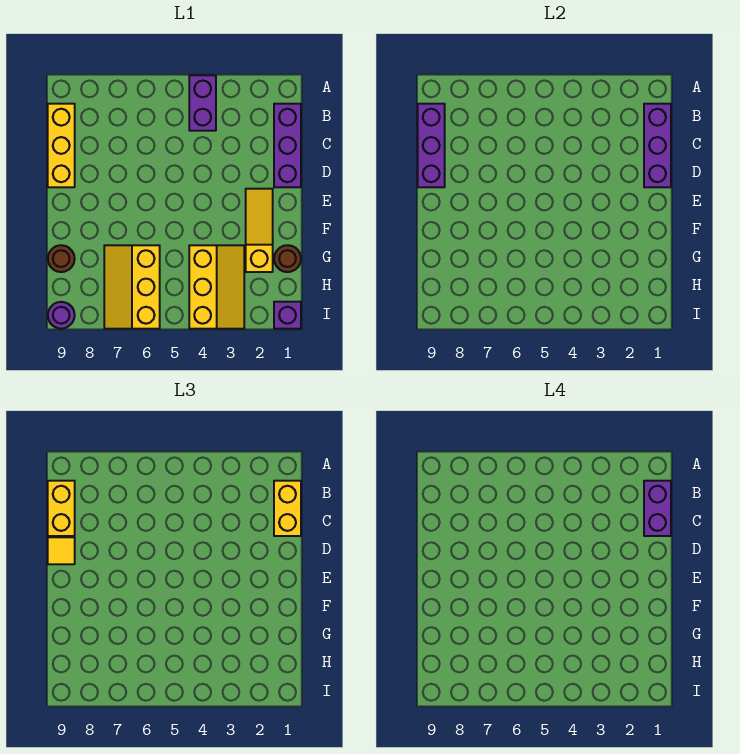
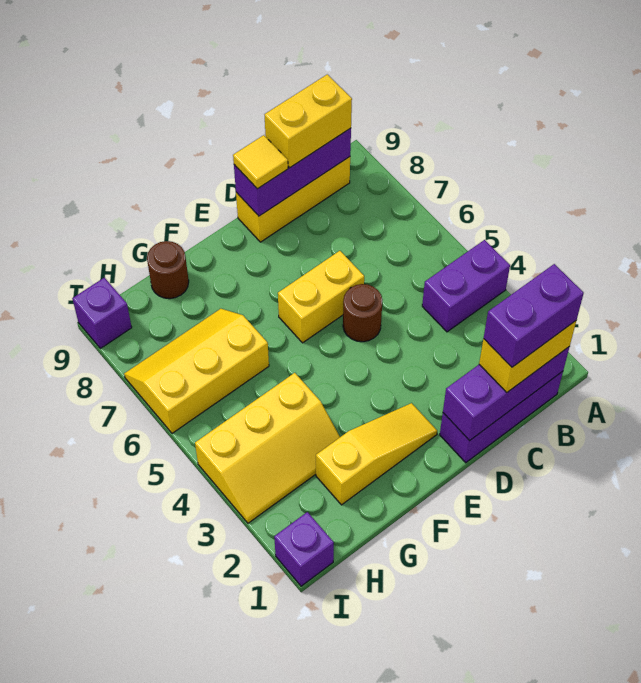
none -> yellow 1x2 brick [278,251,364,343]
brown 1x1 round brick [274,245,301,272] -> brown 1x1 round brick moved to [343,284,382,342]
purple 1x1 round brick [48,302,75,329] -> purple 1x1 brick [72,278,132,348]

